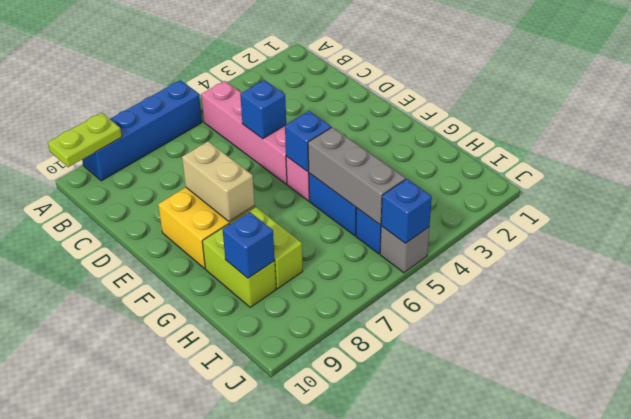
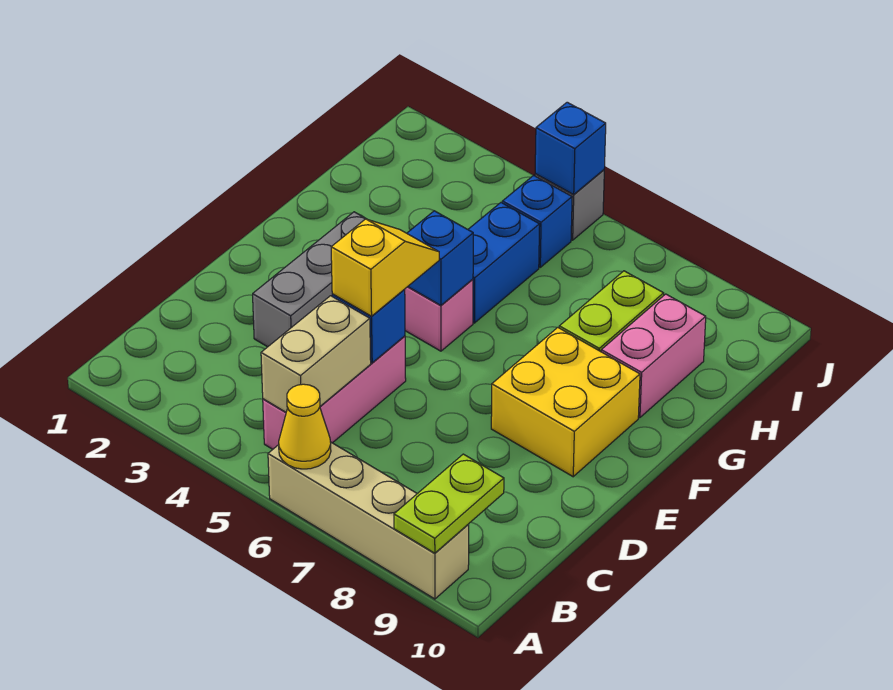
blue 1x4 brick [82,80,202,181] -> tan 1x4 brick [268,442,469,599]
none -> yellow 1x1 cone [279,384,331,469]
lime 1x2 plate [48,113,122,167] -> lime 1x2 plate turned to [394,454,504,553]
pink 1x4 brick [201,81,287,184] -> pink 1x3 brick [263,336,406,449]
none -> yellow 1x2 slope [331,219,439,316]
tan 1x2 brick [182,141,255,222] -> tan 1x2 brick moved to [261,296,371,412]
grey 1x3 brick [308,127,405,225] -> grey 1x3 brick moved to [253,212,366,347]
lime 1x2 brick [202,224,276,307] -> pink 1x2 brick [601,294,706,418]
blue 1x1 brick [223,212,275,278] -> none

